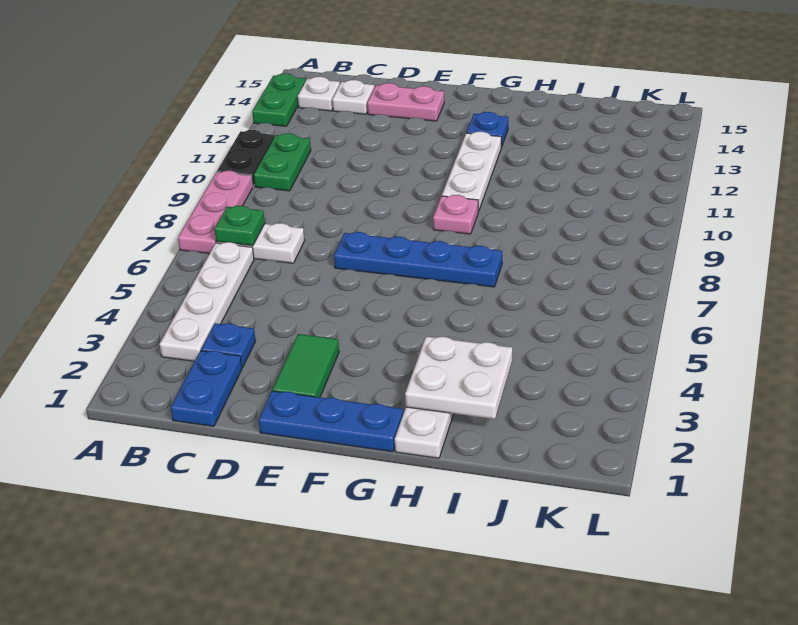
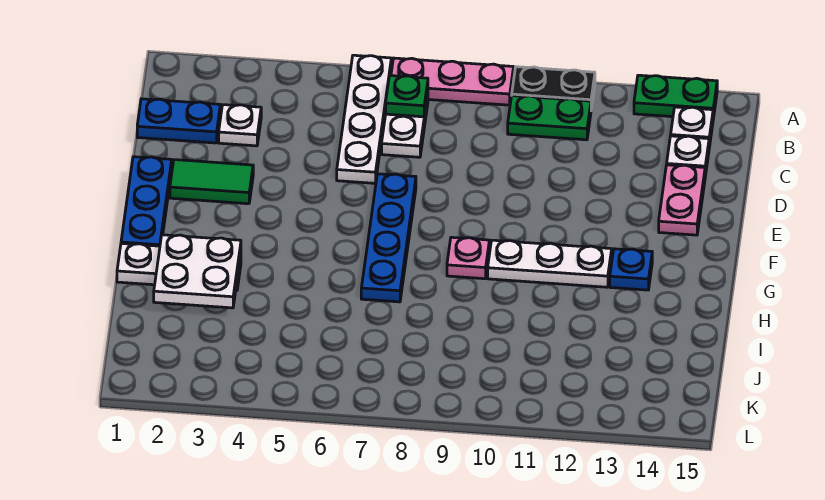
white 1x4 plate [159,242,254,361] -> white 1x4 plate turned to [337,55,391,183]
blue 1x1 plate [201,323,256,368] -> white 1x1 plate [219,105,261,146]

